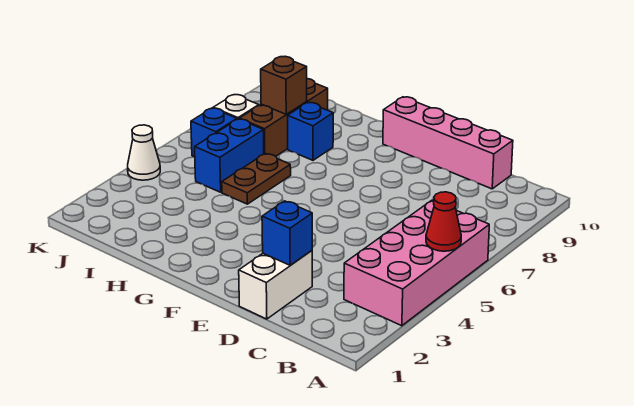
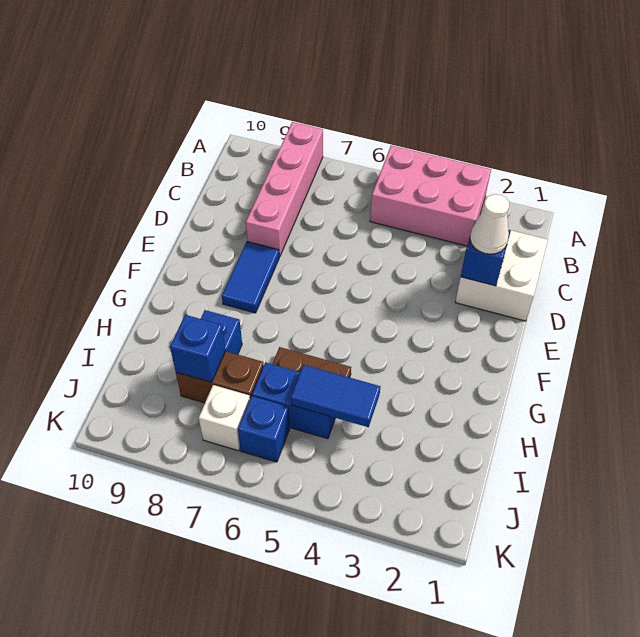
pink 2x4 brick [344,200,489,326] -> pink 2x3 brick [370,145,491,246]
red 1x1 cone [426,192,461,251] -> none
pink 1x4 brick [383,97,513,189] -> pink 1x4 brick moved to [246,122,323,257]
white 1x2 brick [239,251,312,319] -> white 2x2 brick [455,230,548,321]
none -> blue 1x2 tile [222,242,279,313]
none -> blue 1x2 tile [291,365,380,427]
brown 1x3 brick [239,79,328,156] -> brown 1x2 brick [176,351,264,403]
brown 1x1 brick [261,56,307,114] -> blue 1x1 brick [170,315,226,382]
white 1x1 cone [128,125,160,180] -> white 1x1 cone moved to [470,194,509,254]

